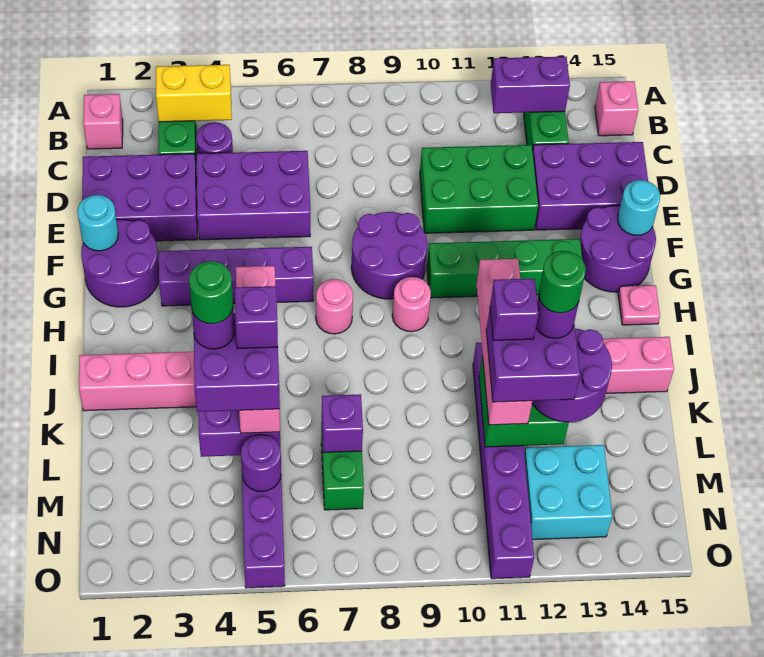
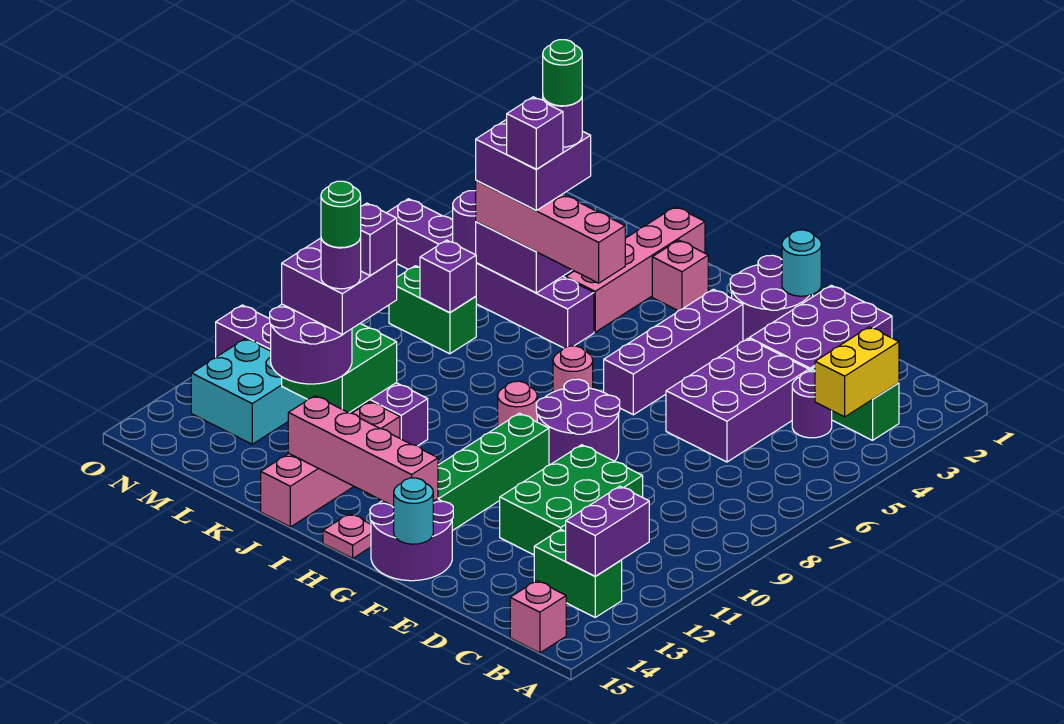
pink 1x1 brick [83,94,123,149] -> pink 1x1 brick moved to [652,240,708,311]
purple 2x3 brick [533,142,648,230] -> none
pink 1x4 brick [477,259,532,425] -> pink 1x4 brick moved to [288,396,438,506]

